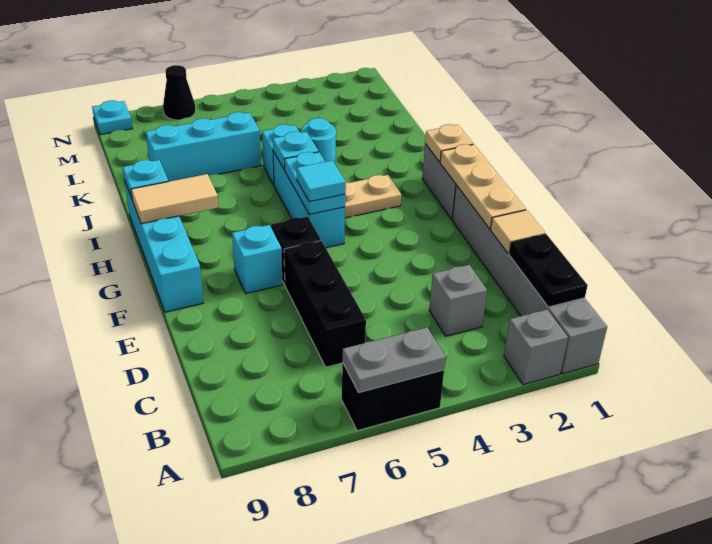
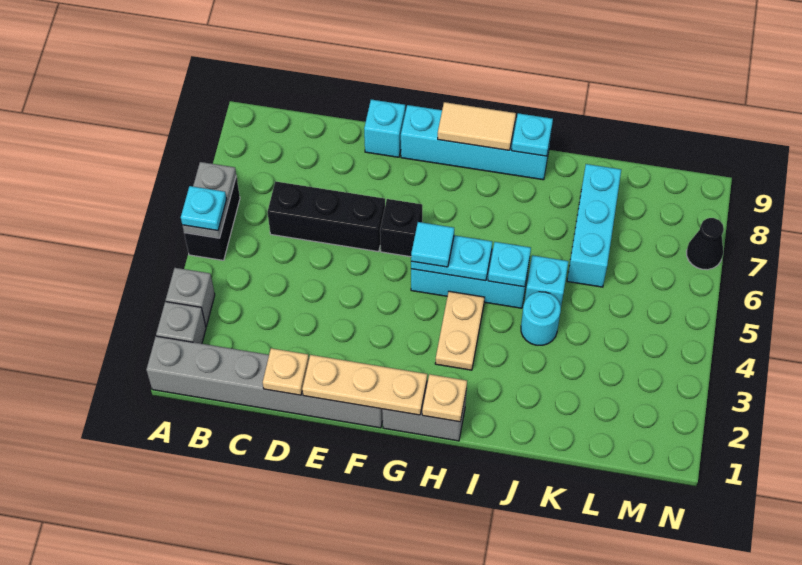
black 1x2 plate [509,234,588,307] -> none
grey 1x1 brick [429,265,487,336] -> grey 1x1 brick moved to [166,268,215,326]
tan 1x1 tile [491,210,545,254] -> tan 1x1 plate [263,348,309,395]
cyan 1x1 brick [232,225,283,294] -> cyan 1x1 brick moved to [364,100,405,157]
tan 1x2 tile [131,174,218,224] -> tan 1x2 tile turned to [438,102,516,150]
cyan 1x1 plate [92,100,133,135] -> cyan 1x1 plate moved to [181,186,227,231]

